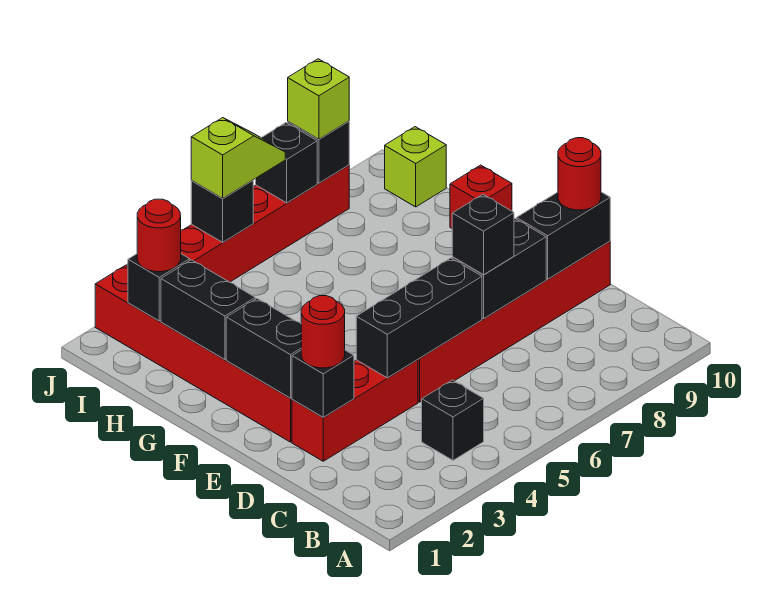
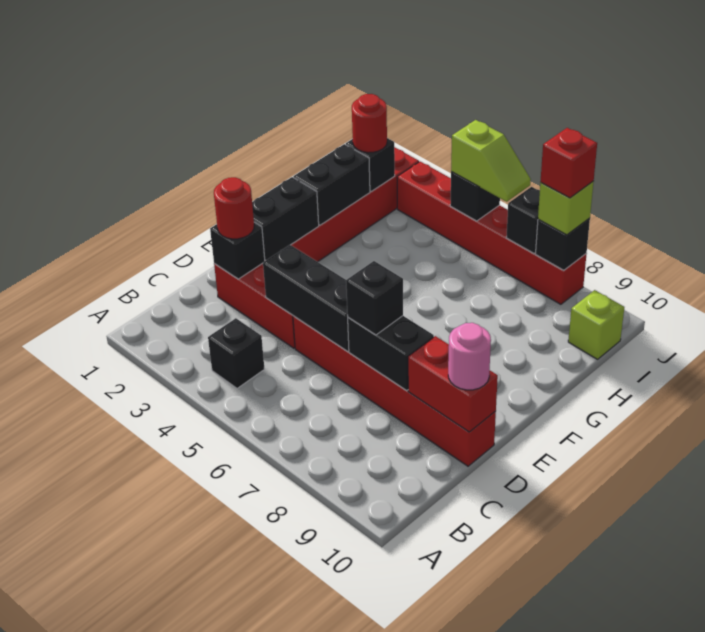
black 1x2 brick [517,192,610,279] -> red 1x2 brick [408,336,498,432]
red 1x1 round brick [558,138,601,210] -> pink 1x1 round brick [448,323,491,390]
red 1x1 brick [450,165,512,228] -> red 1x1 brick moved to [540,128,597,198]

